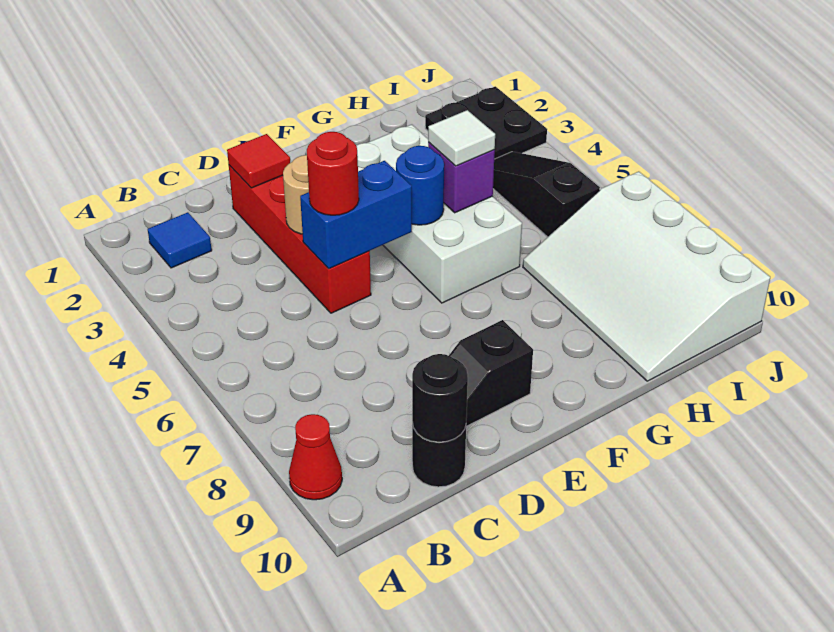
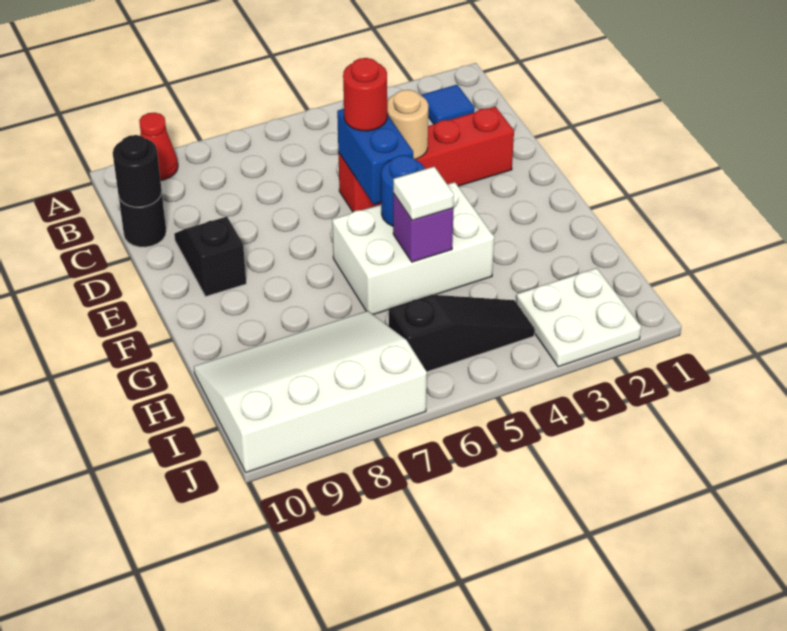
red 1x1 tile [227,134,290,188] -> none
white 2x4 brick [356,125,522,303] -> white 2x3 brick [332,182,494,315]
black 2x2 plate [425,86,547,159] -> white 2x2 plate [516,268,641,367]

